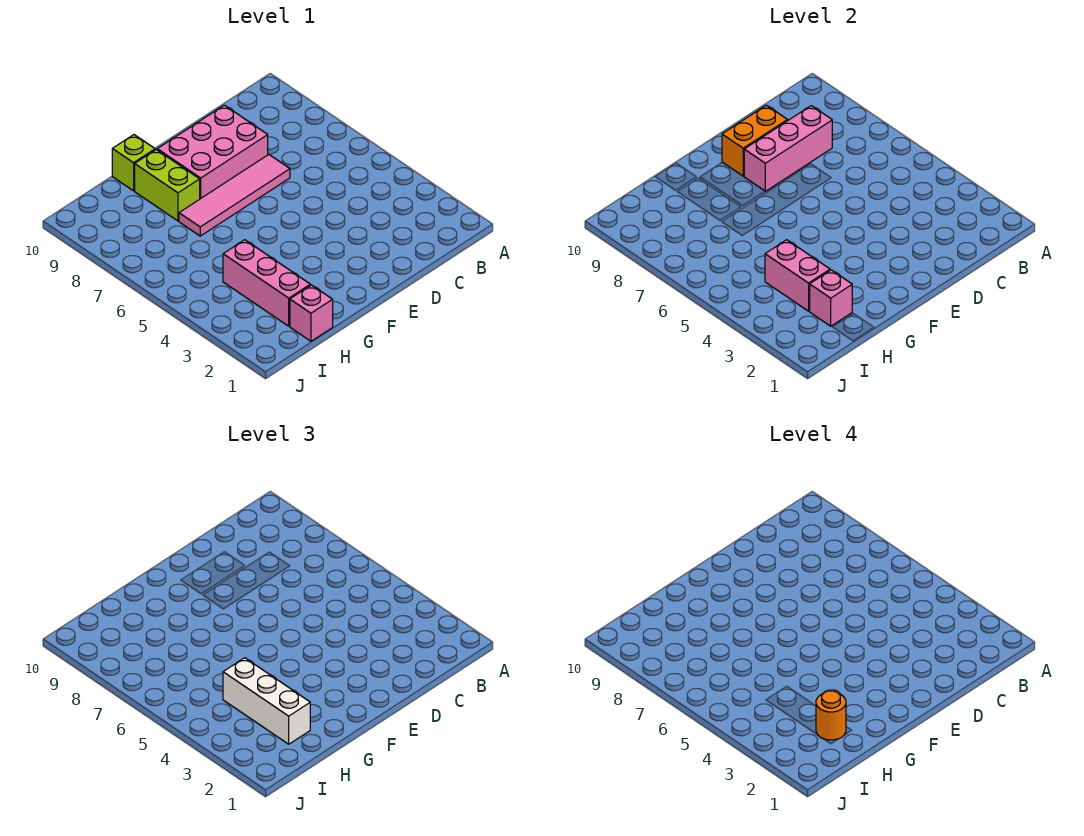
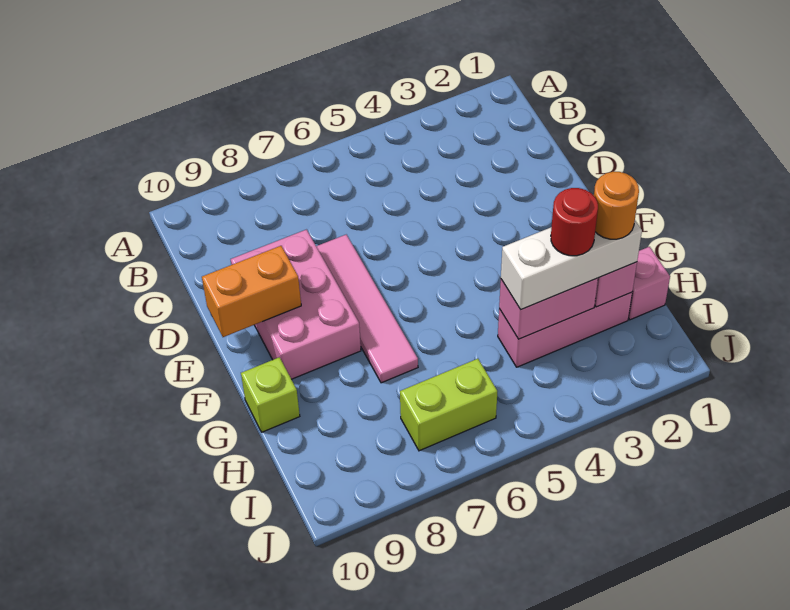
pink 1x3 brick [744,106,832,191] -> none
orange 1x2 brick [722,105,788,176] -> orange 1x2 brick turned to [202,246,301,337]
lime 1x2 brick [135,150,200,221] -> lime 1x2 brick moved to [400,359,497,451]
none -> red 1x1 round brick [551,188,598,256]

